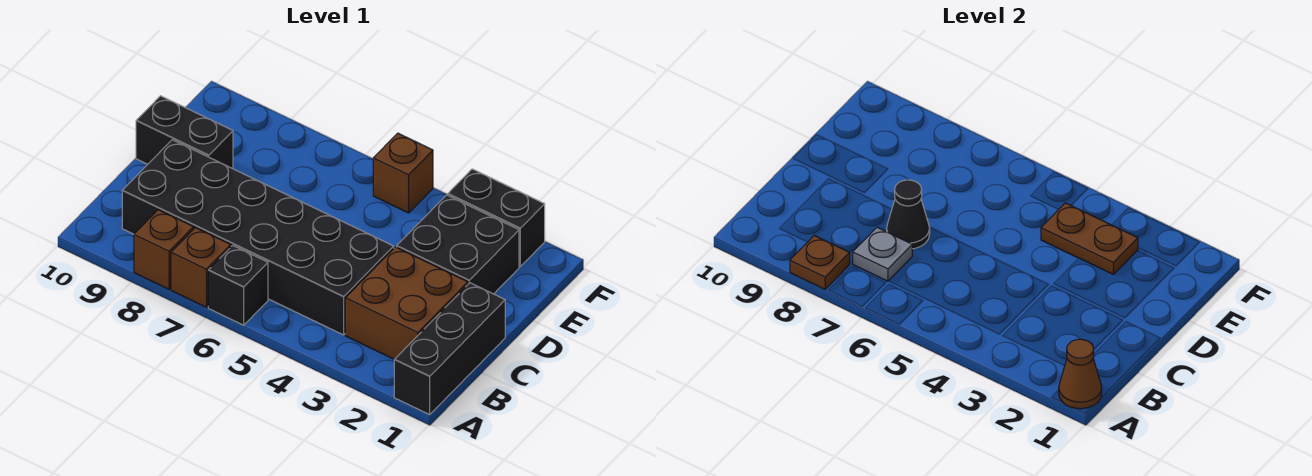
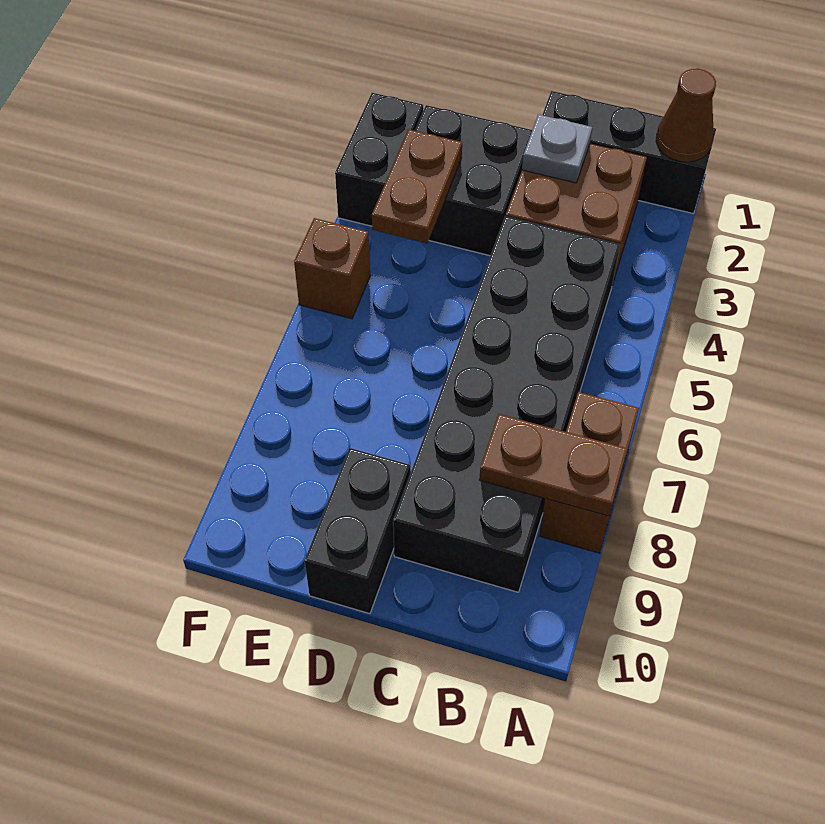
black 1x1 brick [208,245,268,325] -> none
brown 1x1 plate [790,235,850,289] -> brown 1x2 plate [479,414,627,516]
grey 1x1 plate [853,227,912,281] -> grey 1x1 plate moved to [522,114,592,183]
black 1x1 cone [887,180,930,249] -> none

